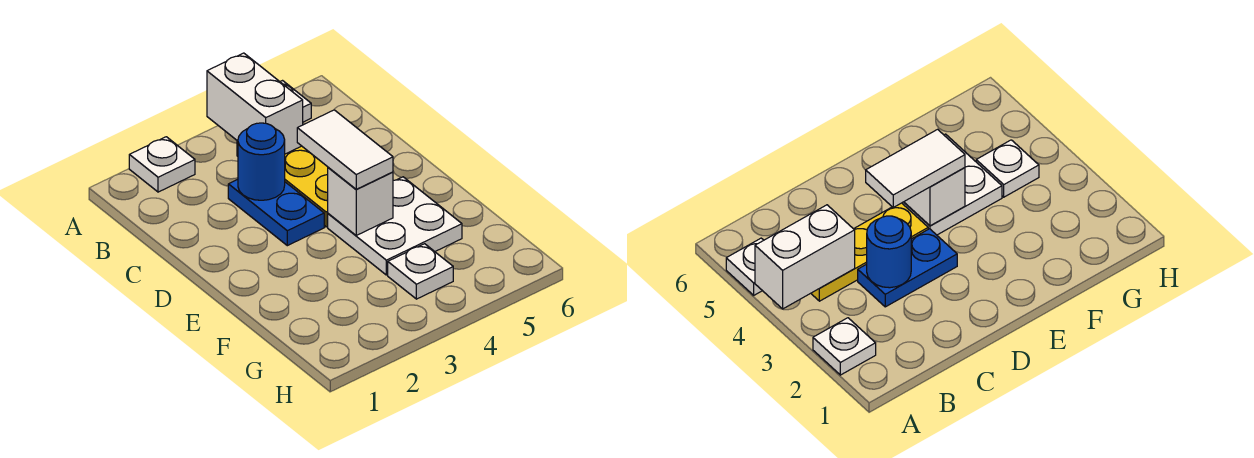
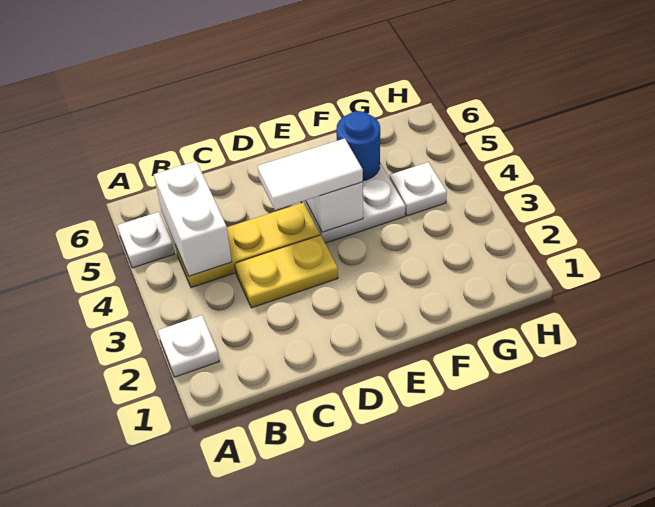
white 1x2 brick [207,53,303,154] -> white 1x2 brick turned to [154,161,232,276]
blue 1x2 plate [228,179,324,246] -> yellow 1x2 plate [235,235,338,308]
blue 1x1 round brick [238,123,285,200] -> blue 1x1 round brick moved to [336,111,380,181]

